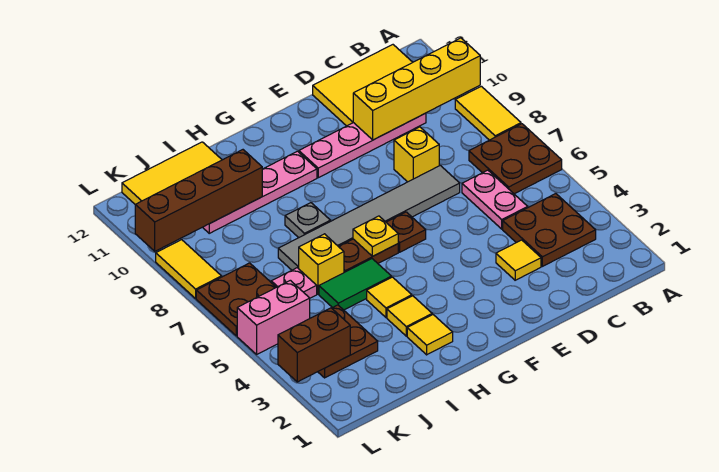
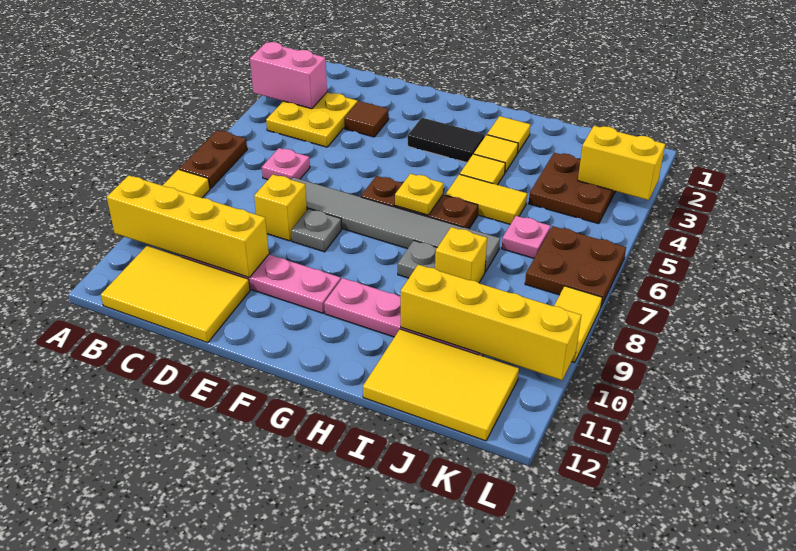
brown 2x2 plate [469,124,562,194] -> brown 1x2 plate [179,130,247,189]
brown 2x2 plate [503,194,596,266] -> yellow 2x2 plate [266,93,358,147]
pink 1x2 plate [462,170,528,229] -> pink 1x1 plate [262,148,310,180]
yellow 1x1 tile [496,240,541,280] -> brown 1x1 tile [344,101,389,137]
none -> grey 1x1 plate [291,209,342,252]
none -> black 1x2 tile [408,118,485,162]
green 1x2 tile [319,259,391,310] -> yellow 1x2 tile [445,174,527,224]
yellow 1x1 brick [299,234,344,294] -> yellow 1x1 brick moved to [435,227,487,283]
brown 1x4 brick [135,150,262,251] -> yellow 1x4 brick [401,265,581,380]
brown 1x2 brick [278,308,350,382] -> yellow 1x2 brick [578,126,665,200]
pink 1x2 brick [237,280,310,354] -> pink 1x2 brick moved to [250,42,327,109]

